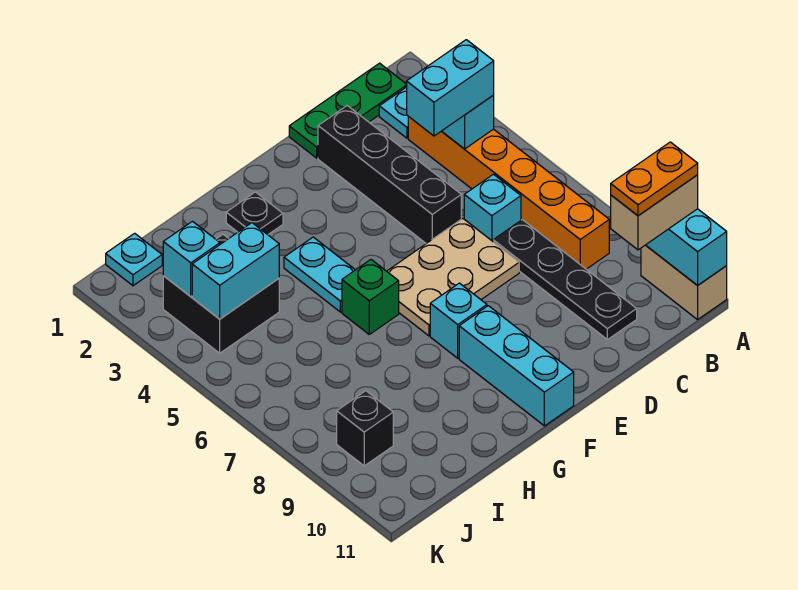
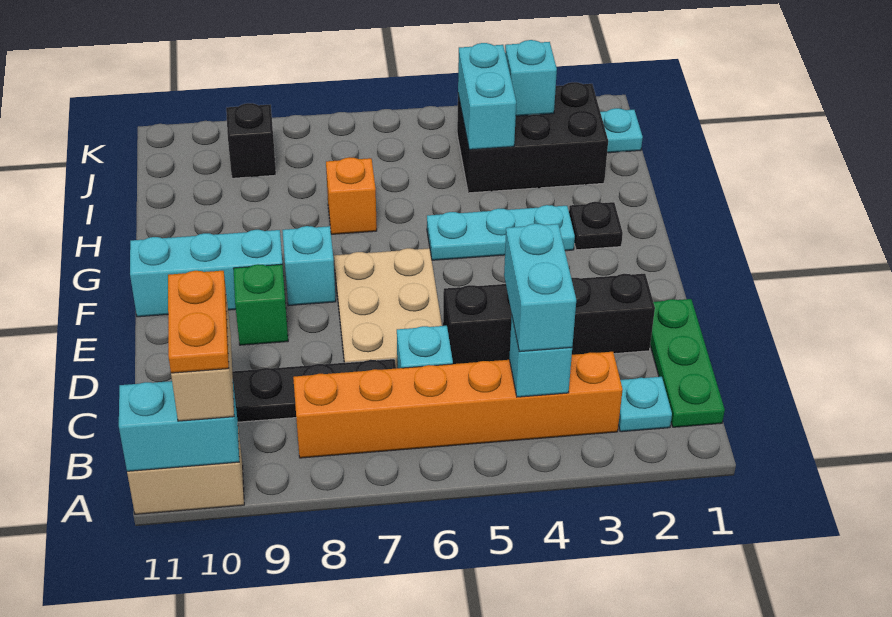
cyan 1x2 plate [284,237,355,312] -> cyan 1x3 plate [427,205,575,260]
green 1x1 brick [342,260,399,334] -> green 1x1 brick moved to [234,264,288,345]
none -> orange 1x1 brick [326,157,377,234]
black 2x2 brick [163,235,279,353] -> black 2x3 brick [457,82,608,193]

